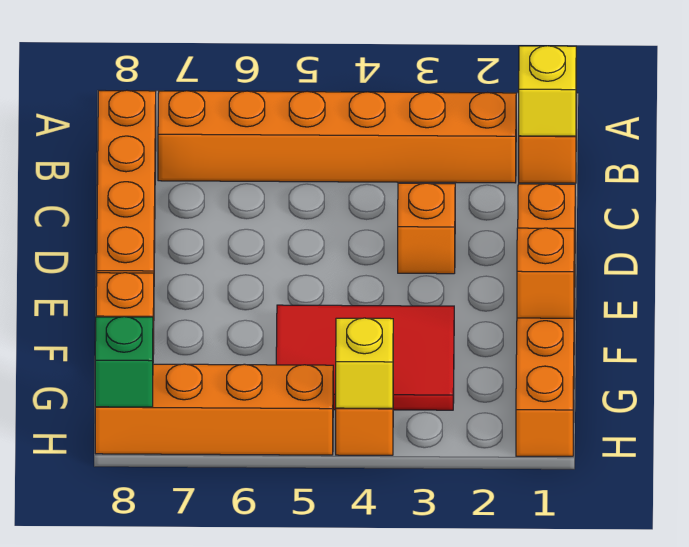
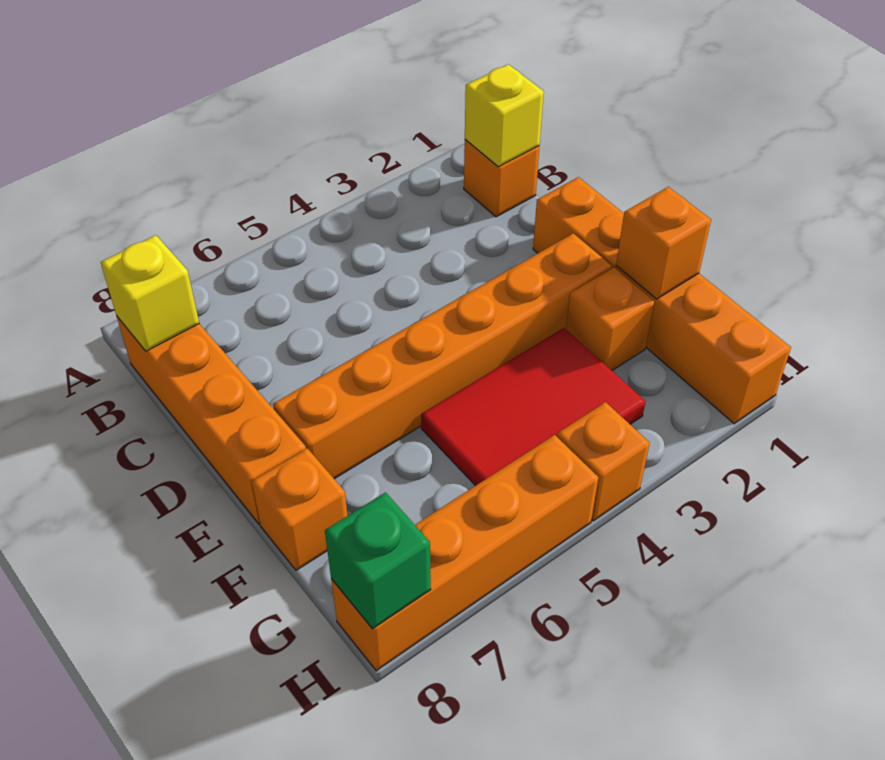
orange 1x6 brick [158,91,516,183] -> orange 1x6 brick moved to [273,233,612,479]
orange 1x1 brick [398,183,455,274] -> orange 1x1 brick moved to [566,267,654,371]
yellow 1x1 brick [336,318,393,408] -> yellow 1x1 brick moved to [101,235,199,351]

